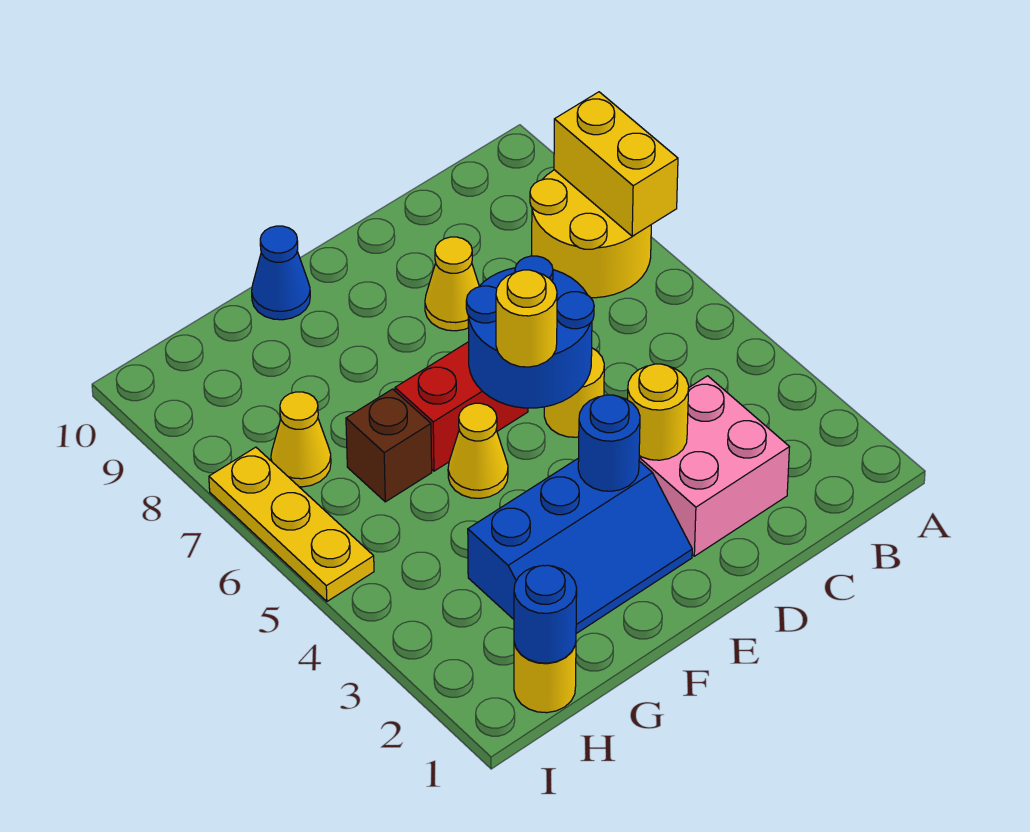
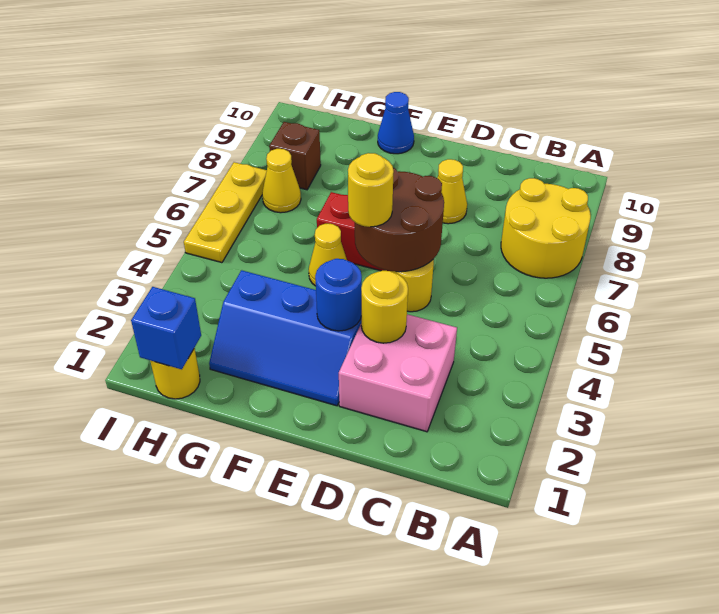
yellow 1x2 brick [554,92,678,236] -> none
blue 2x2 round brick [466,256,594,408] -> brown 2x2 round brick [355,168,444,272]
brown 1x1 brick [346,389,432,502] -> brown 1x1 brick moved to [269,122,321,190]
blue 1x1 round brick [514,565,577,663] -> blue 1x1 brick [131,287,201,369]

